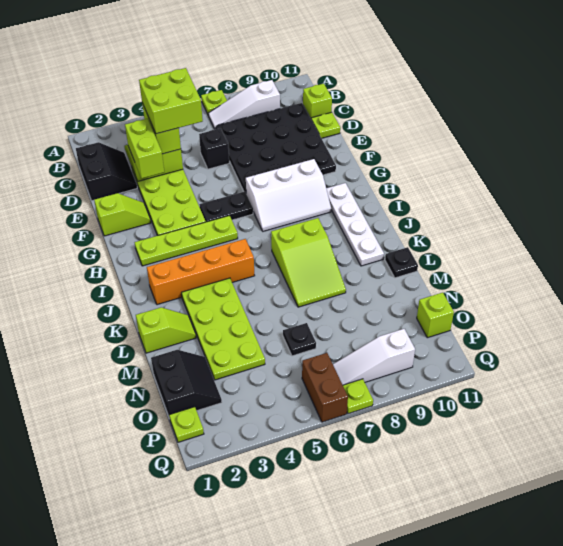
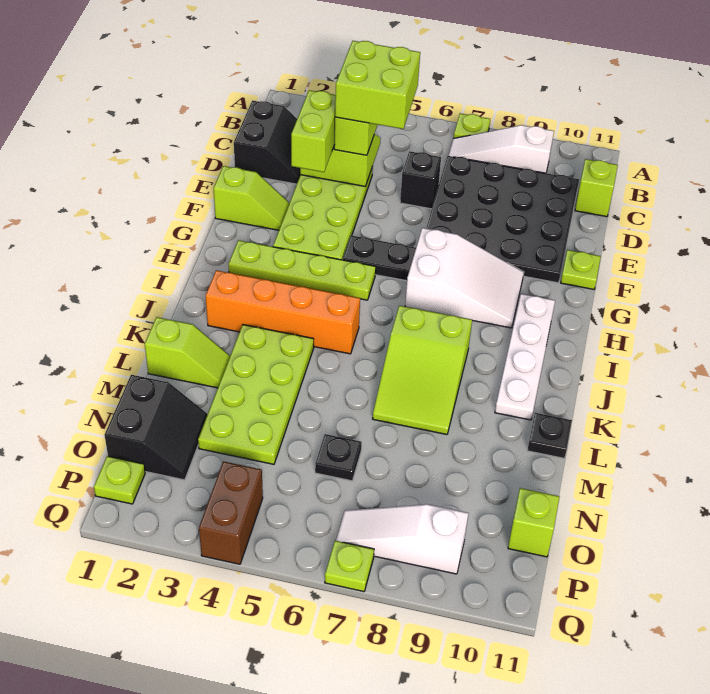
lime 1x1 plate [311,112,340,138] -> lime 1x1 plate moved to [561,250,601,289]
white 2x3 slope [246,159,331,231] -> white 2x3 slope turned to [405,228,524,328]
brown 1x2 brick [302,353,348,422] -> brown 1x2 brick moved to [199,461,263,564]

